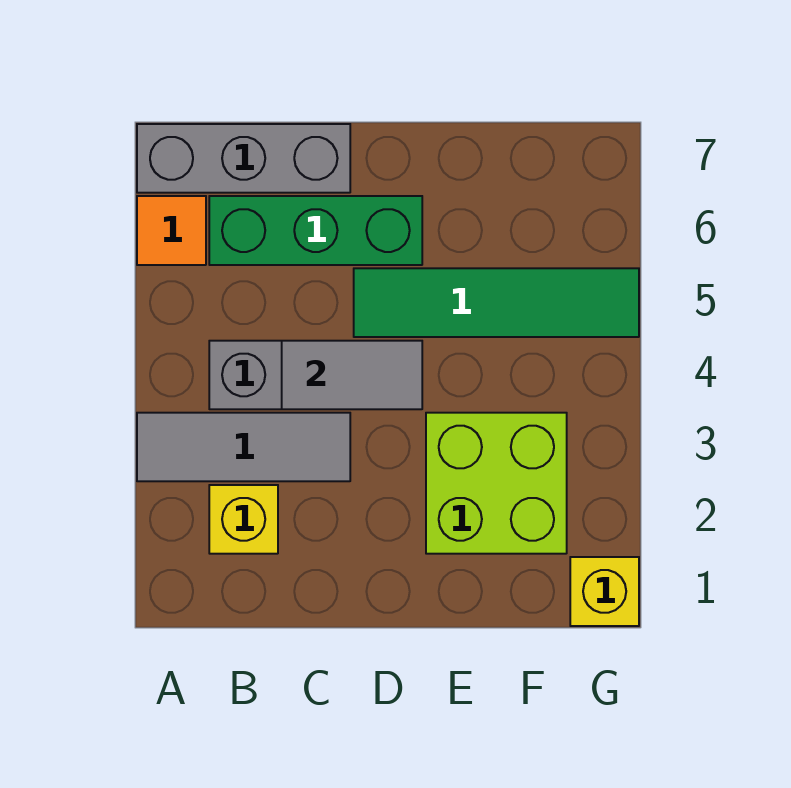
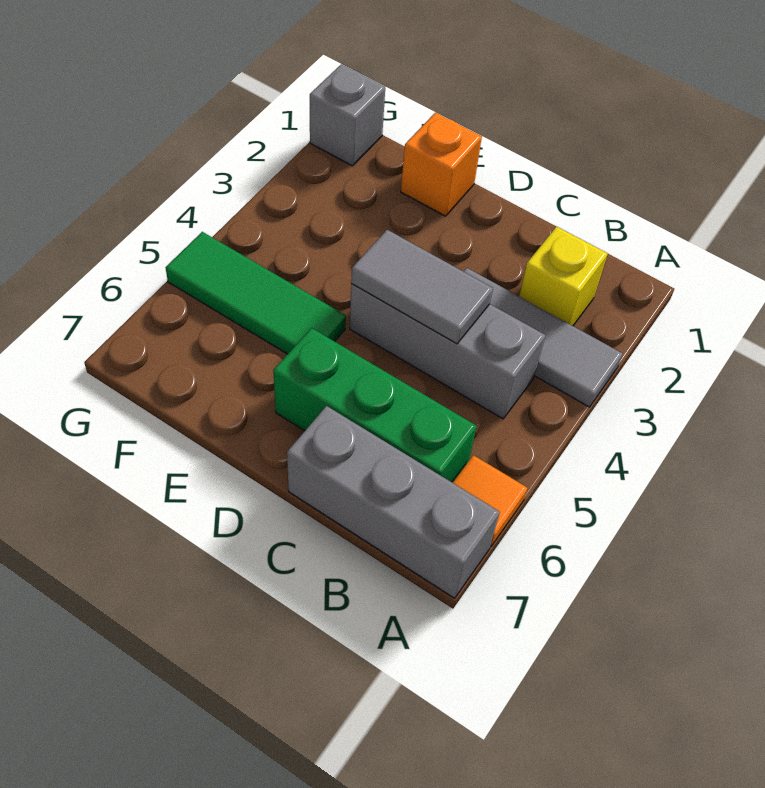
green 1x4 tile [354,268,639,337] -> green 1x3 tile [166,232,346,354]
none -> orange 1x1 brick [401,113,482,216]
lime 2x2 brick [426,413,567,554] -> none
yellow 1x1 brick [570,557,639,626] -> grey 1x1 brick [310,64,385,166]

